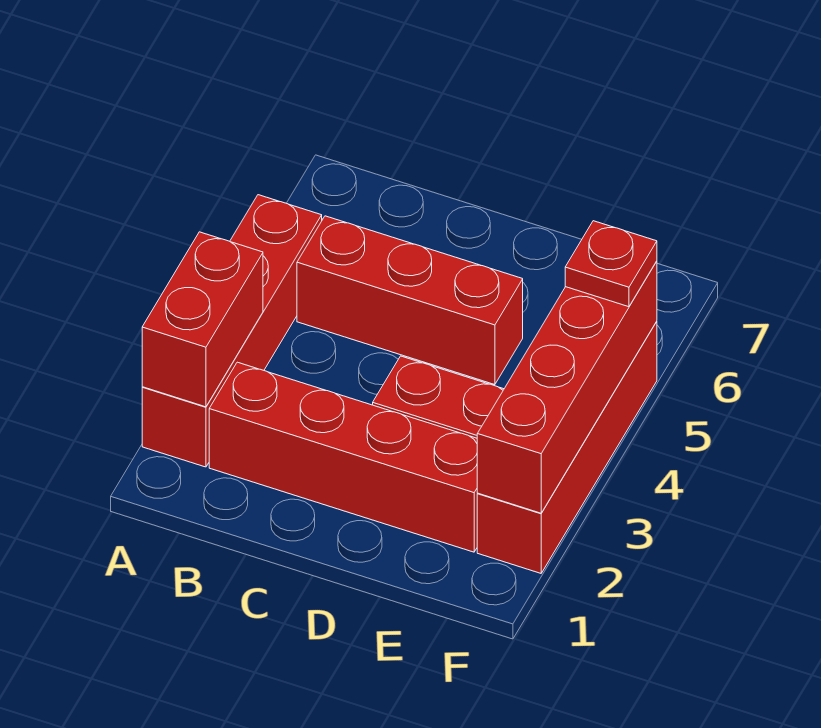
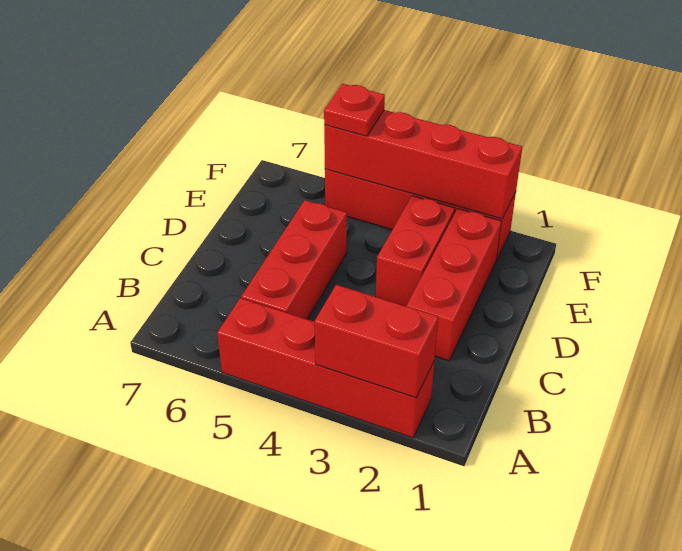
red 1x4 brick [209,362,478,552] -> red 1x3 brick [406,209,501,361]

